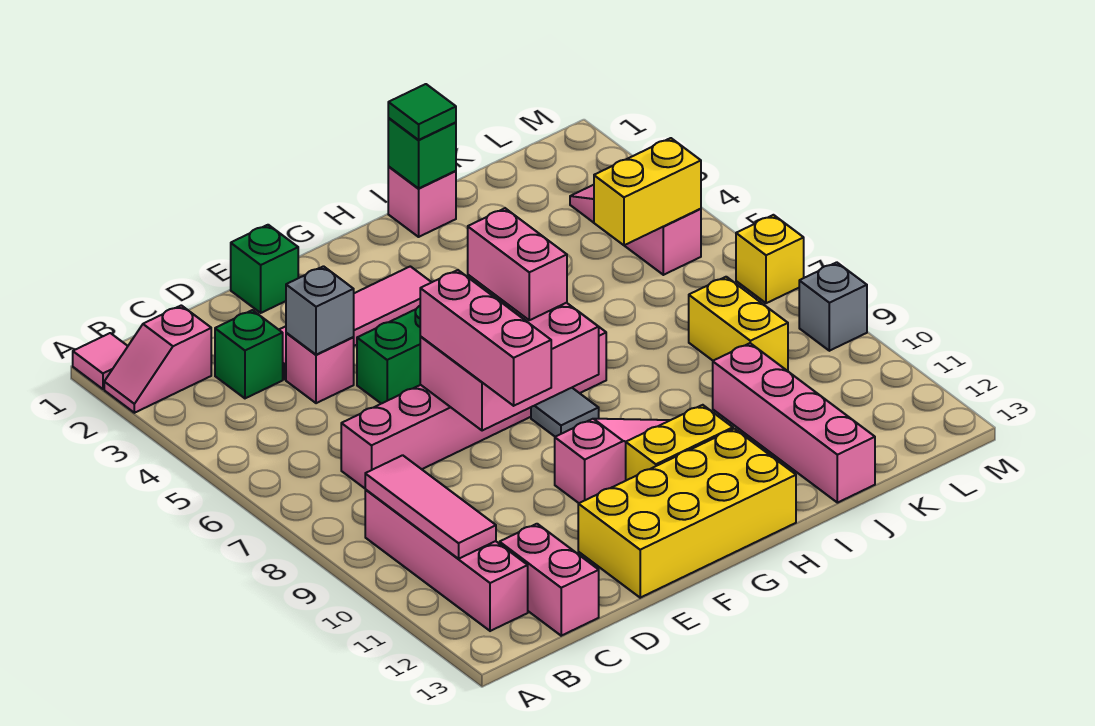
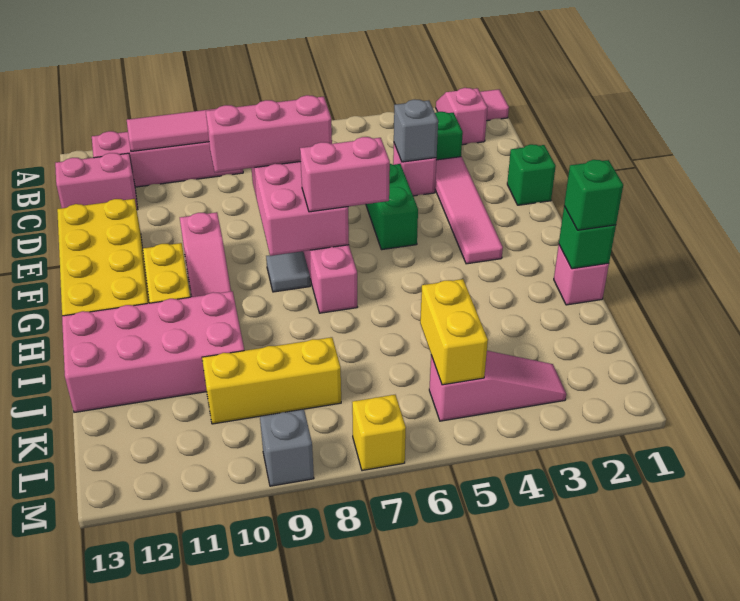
green 1x1 tile [388,84,456,140] -> green 1x1 brick [564,160,623,230]
pink 1x4 brick [713,343,875,503] -> pink 2x4 brick [62,291,244,412]
yellow 1x2 brick [689,277,788,371] -> yellow 1x3 brick [202,337,341,424]

